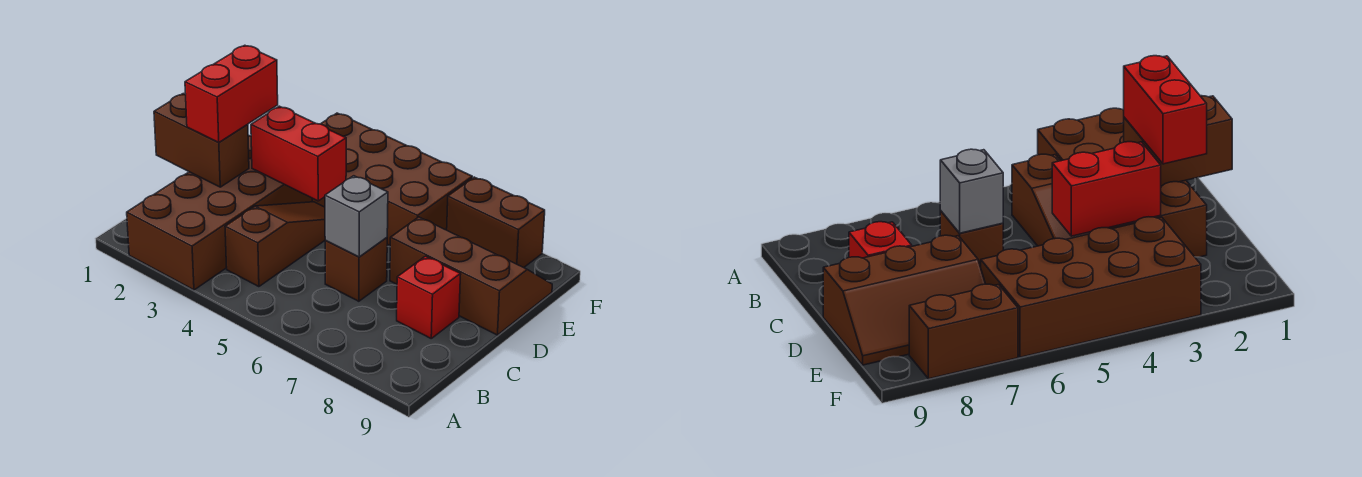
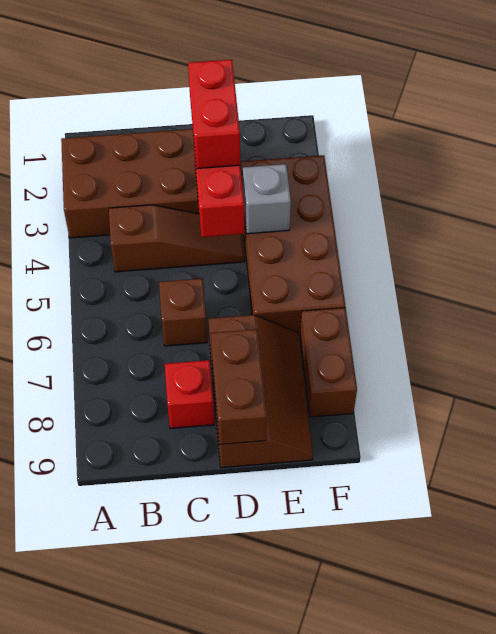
brown 1x2 brick [154,94,249,187] -> brown 1x2 brick moved to [211,329,267,445]
red 1x2 brick [185,45,278,142] -> red 1x2 brick turned to [188,60,240,169]
grey 1x1 brick [325,176,388,257] -> grey 1x1 brick moved to [243,164,291,234]

